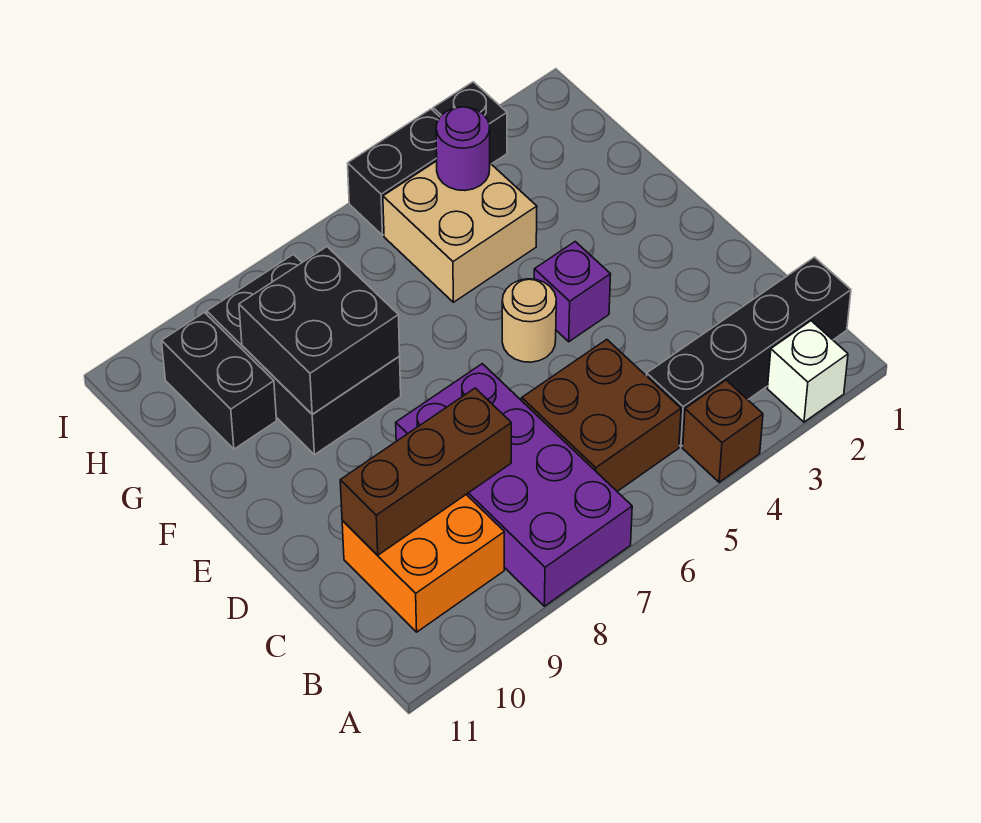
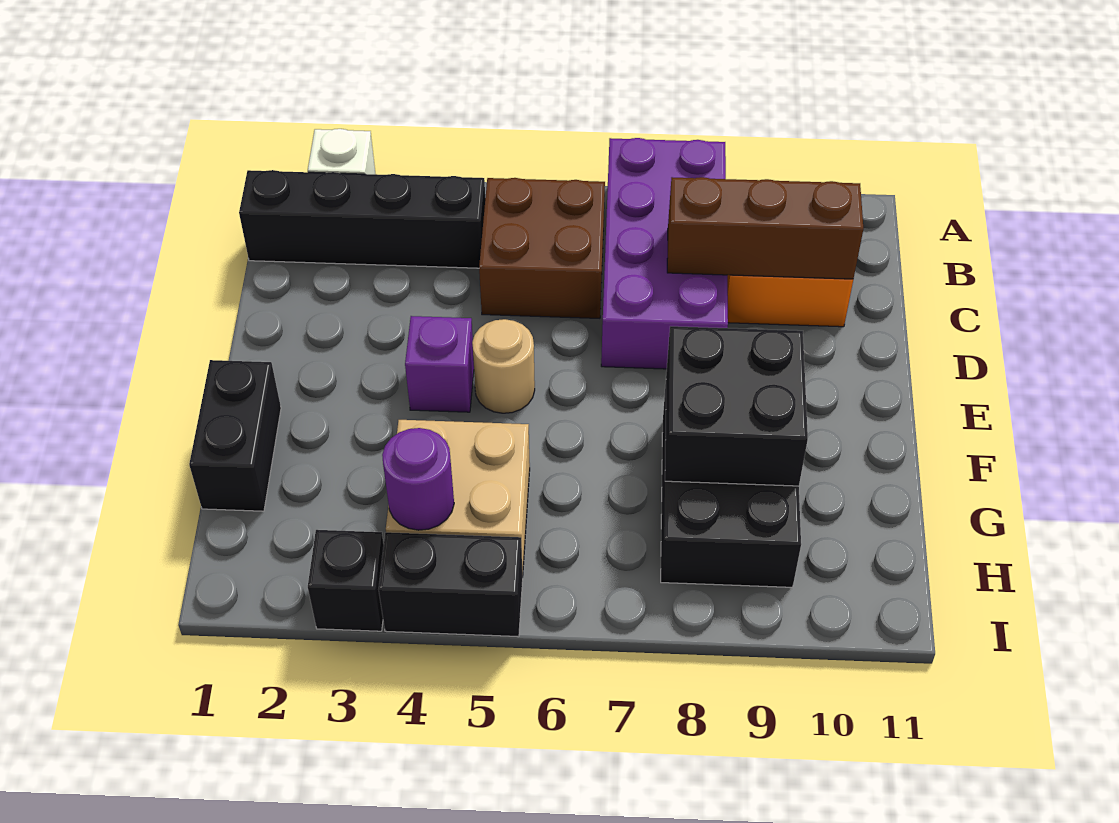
brown 1x1 brick [683,380,763,482] -> none
black 1x2 brick [162,312,277,449] -> black 1x2 brick moved to [189,360,281,511]

